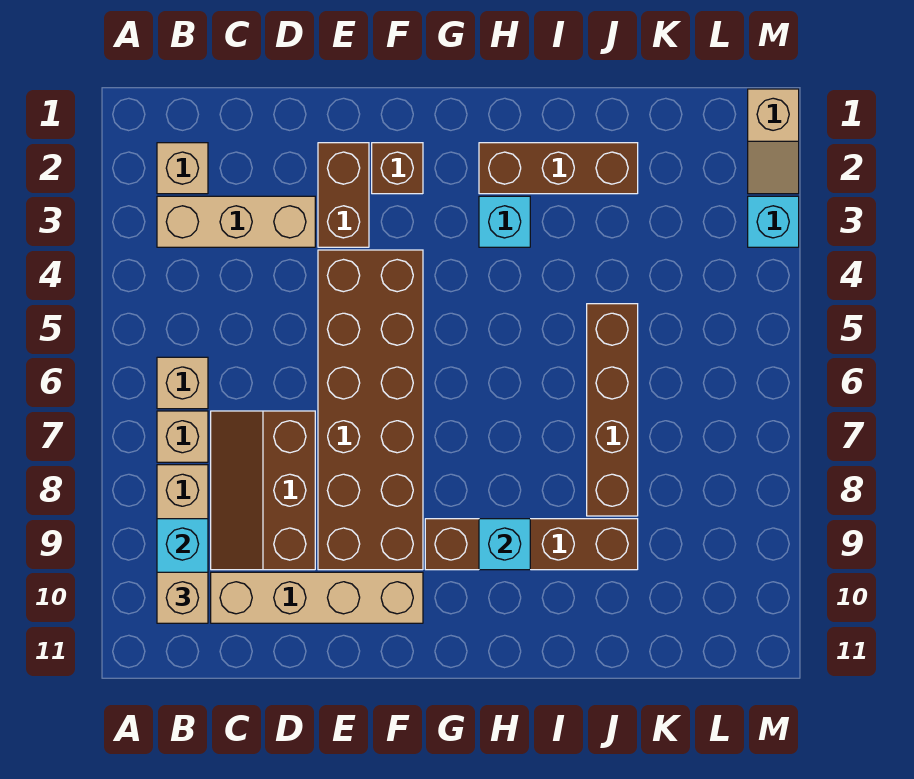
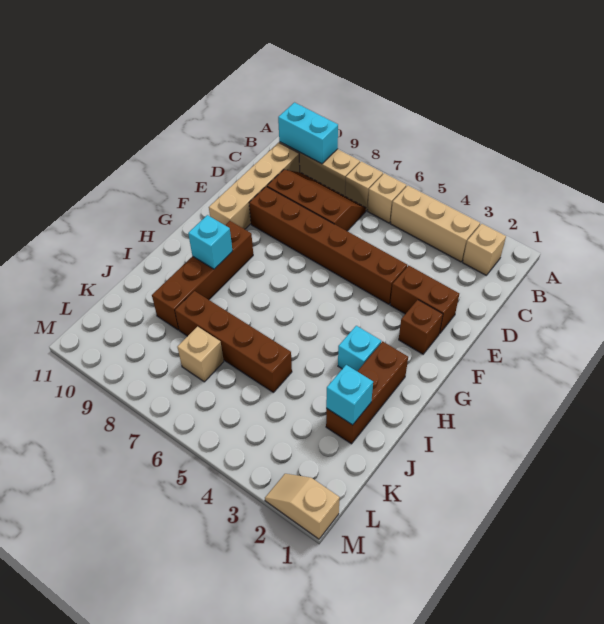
tan 1x3 brick [157,196,315,247] -> tan 1x3 brick turned to [390,185,480,262]
tan 1x1 brick [157,572,208,623] -> tan 1x1 brick moved to [177,327,224,382]
brown 2x6 brick [318,250,423,570] -> brown 1x6 brick [249,187,407,304]
cyan 1x1 brick [748,196,799,247] -> cyan 1x1 brick moved to [326,365,373,425]

